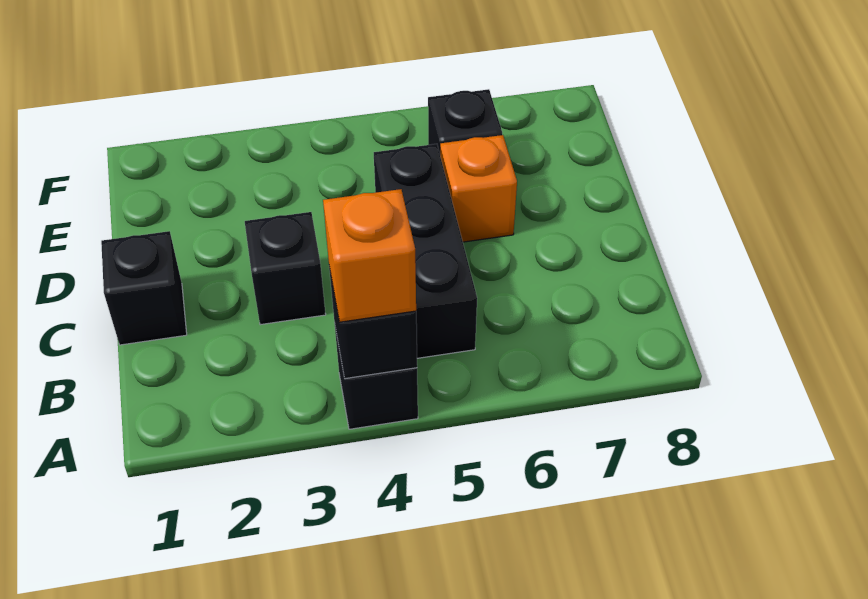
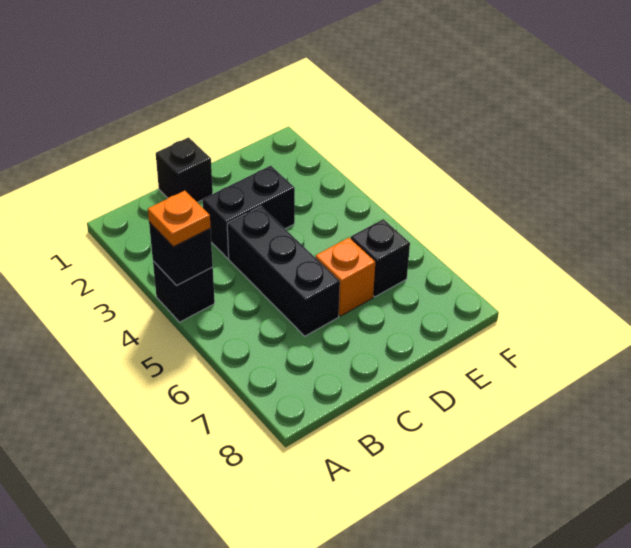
orange 1x1 brick [323,189,416,322] -> orange 1x1 plate [148,191,211,247]
black 1x3 brick [374,144,477,358] -> black 1x3 brick turned to [227,206,340,336]
black 1x1 brick [245,212,326,325] -> black 1x2 brick [203,166,295,258]

